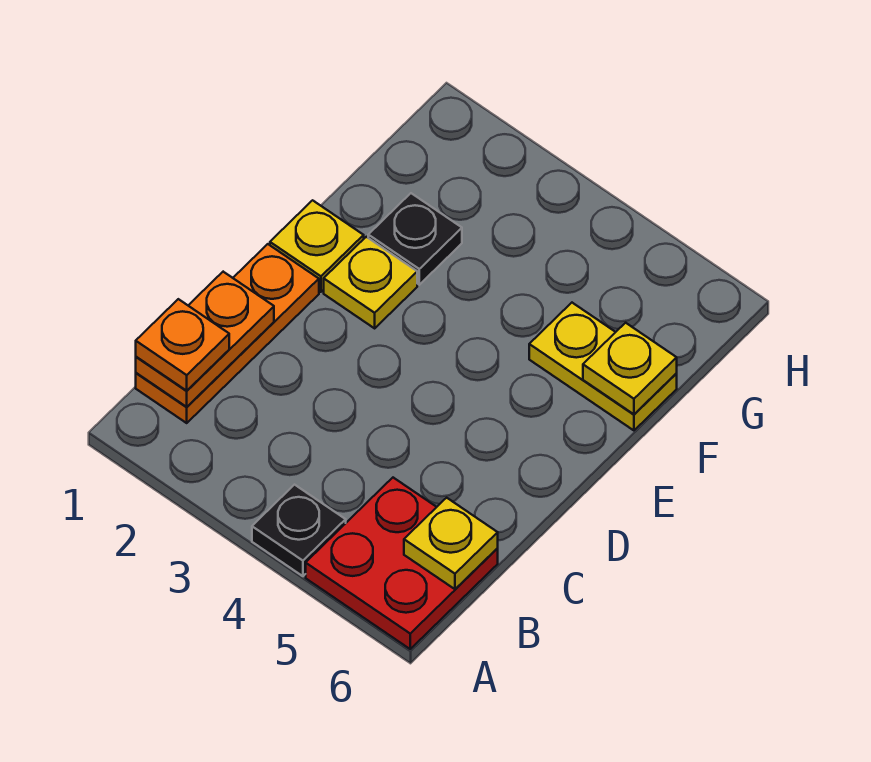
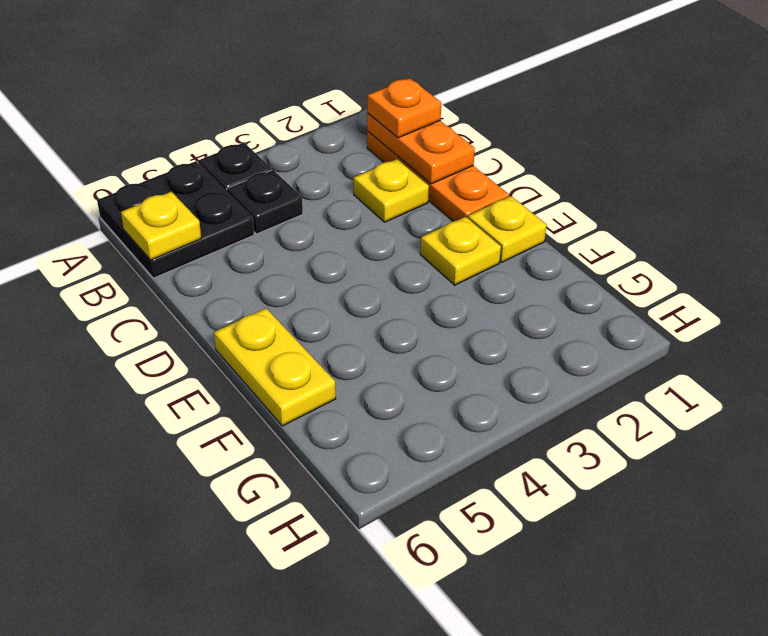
red 2x2 plate [306,478,498,649] -> black 2x2 plate [97,161,254,278]
black 1x1 plate [368,193,462,285] -> black 1x1 plate moved to [227,170,303,234]
yellow 1x2 plate [529,303,677,430] -> yellow 1x2 plate turned to [214,308,336,426]
yellow 1x1 plate [583,323,677,414] -> yellow 1x1 plate moved to [353,159,429,222]

